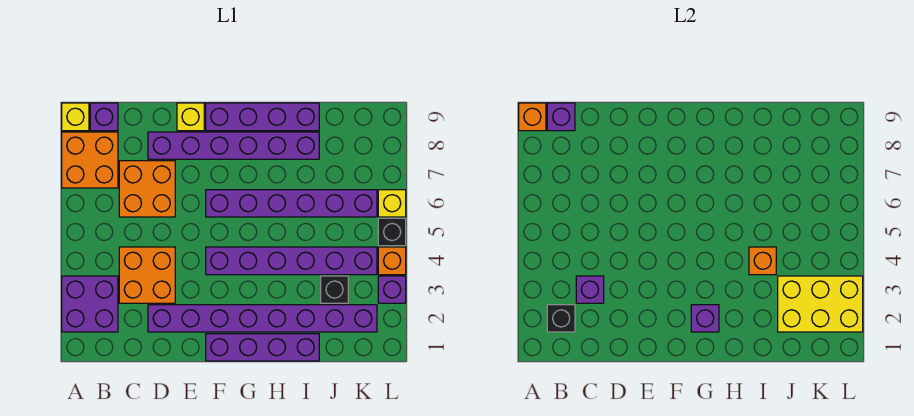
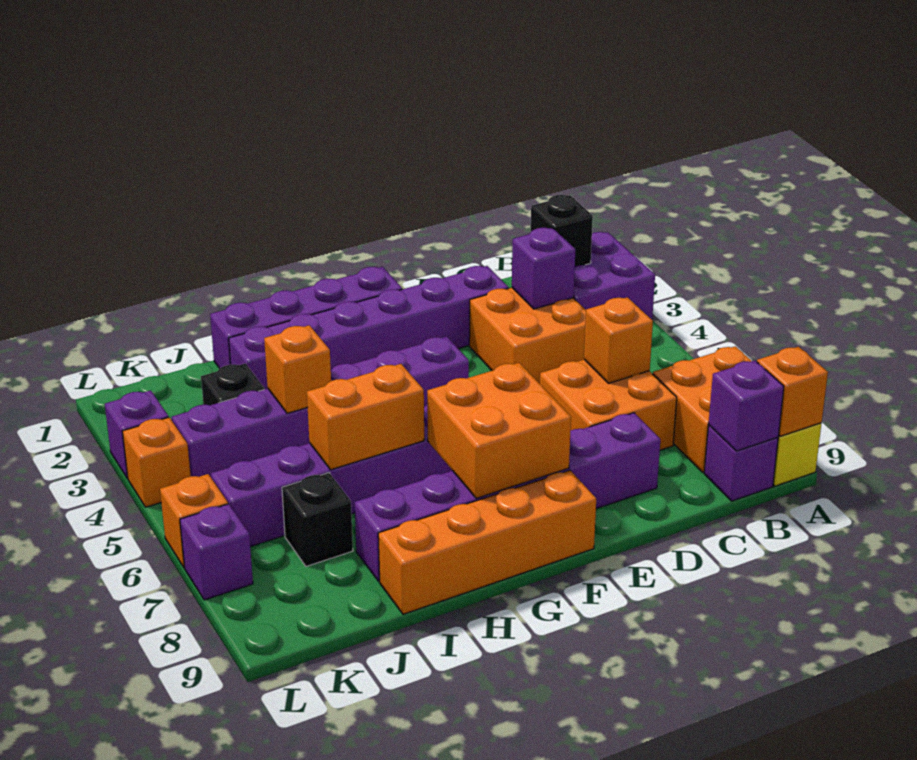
none -> orange 1x1 brick [584,297,653,383]
purple 1x8 brick [148,305,377,332] -> purple 1x6 brick [229,266,509,389]
yellow 1x1 brick [177,103,204,131] -> none
none -> orange 2x2 brick [427,363,571,498]
purple 1x4 brick [206,103,319,131] -> orange 1x4 brick [378,470,596,614]
purple 1x1 brick [691,305,719,332] -> purple 1x1 brick moved to [180,504,253,600]
none -> orange 1x2 brick [307,364,424,470]
yellow 2x3 brick [778,276,863,332] -> none
black 1x1 brick [378,218,406,246] -> black 1x1 brick moved to [282,473,353,566]
yellow 1x1 brick [378,190,406,217] -> orange 1x1 brick [160,474,228,568]

